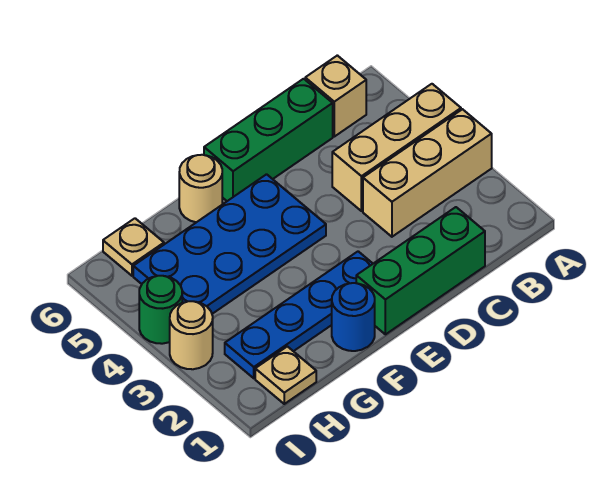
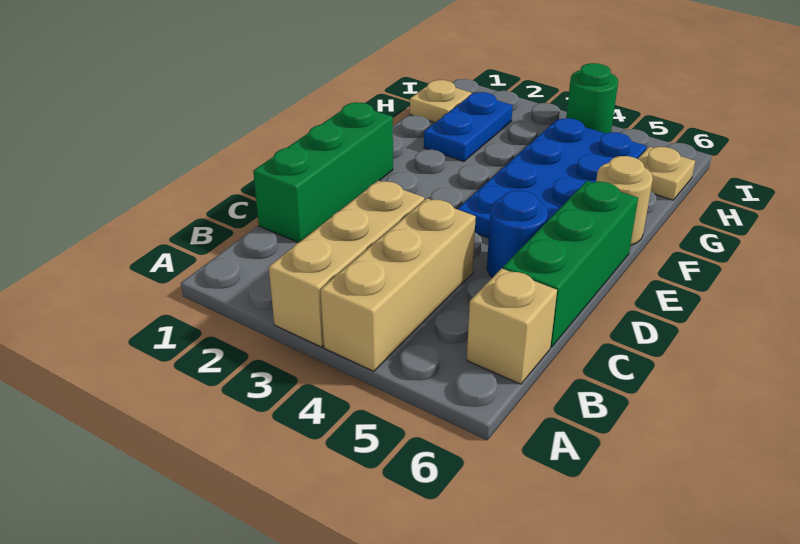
blue 1x4 plate [225,251,373,378] -> blue 1x2 plate [424,92,513,161]
blue 1x1 round brick [332,283,375,351] -> blue 1x1 round brick moved to [487,191,548,277]
tan 1x1 round brick [170,301,213,369] -> none

